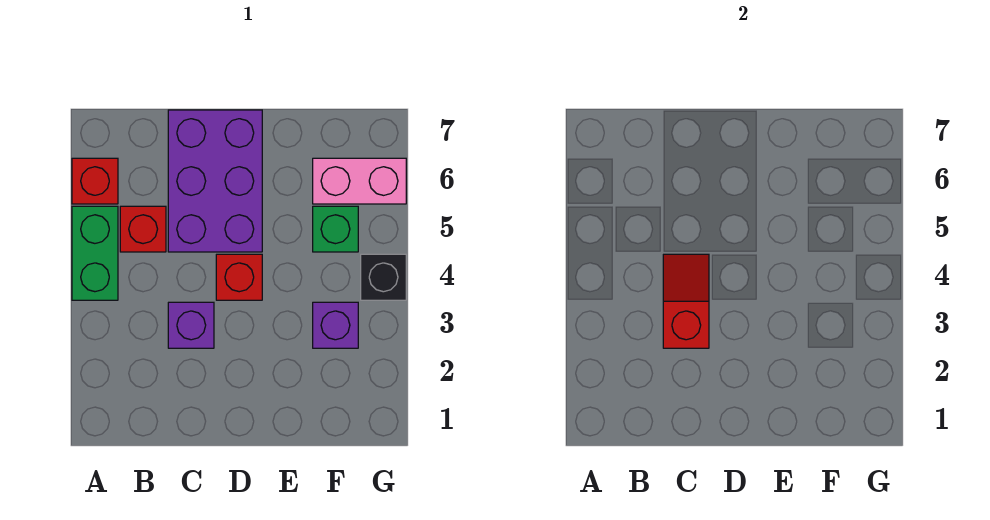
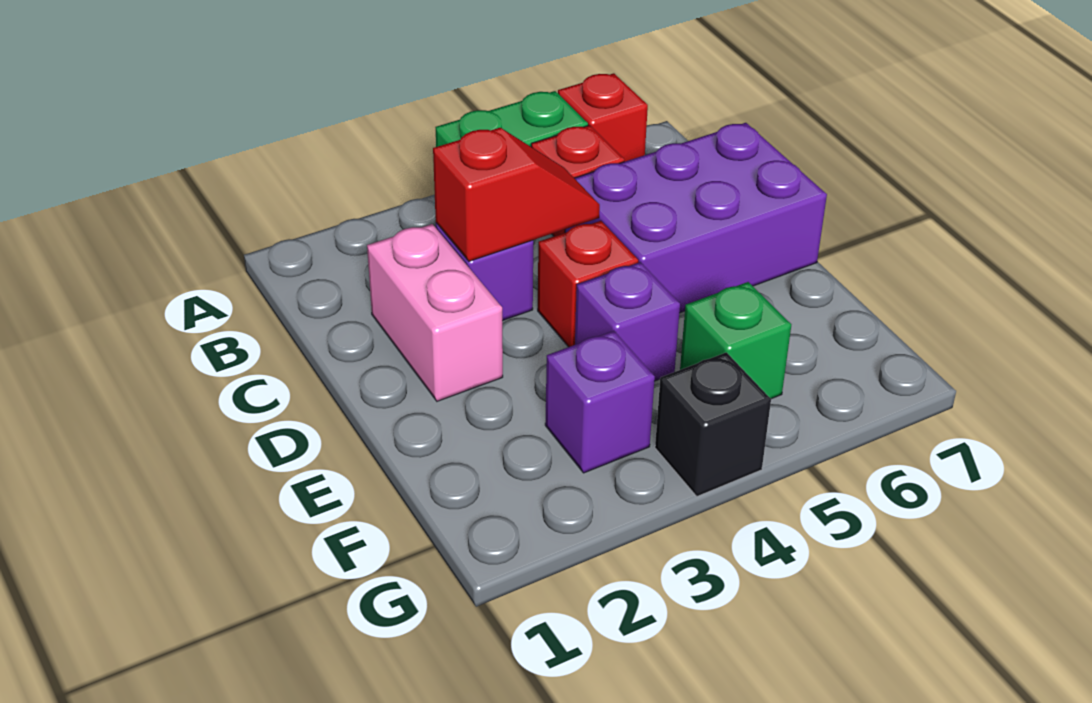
none -> purple 1x1 brick [575,262,680,381]
pink 1x2 brick [313,158,406,204] -> pink 1x2 brick moved to [367,224,503,401]

